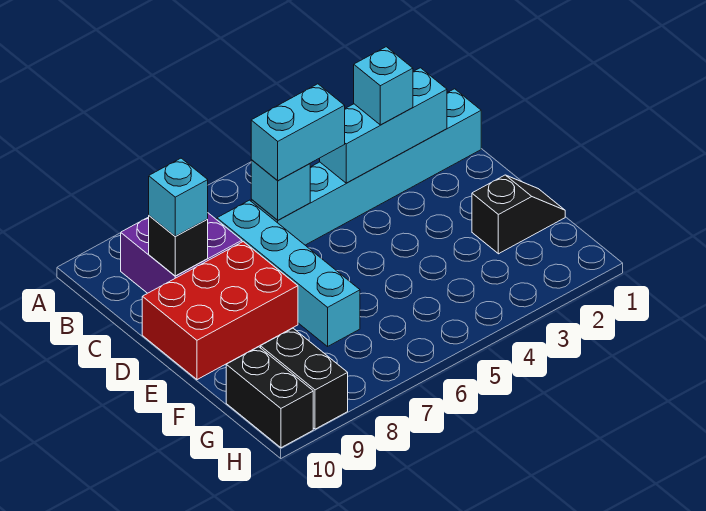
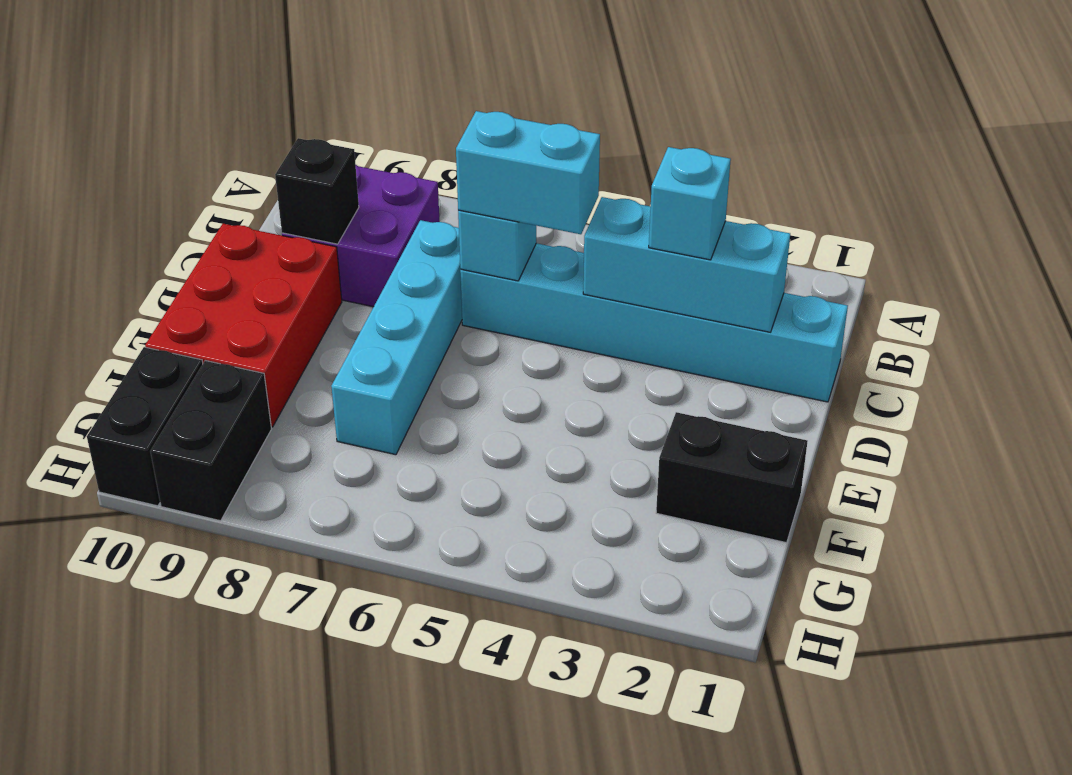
cyan 1x1 brick [149,158,208,236] -> none
red 2x3 brick [142,242,298,380] -> red 2x3 brick turned to [145,224,342,427]
black 1x2 slope [472,175,565,254] -> black 1x2 brick [656,412,807,543]

